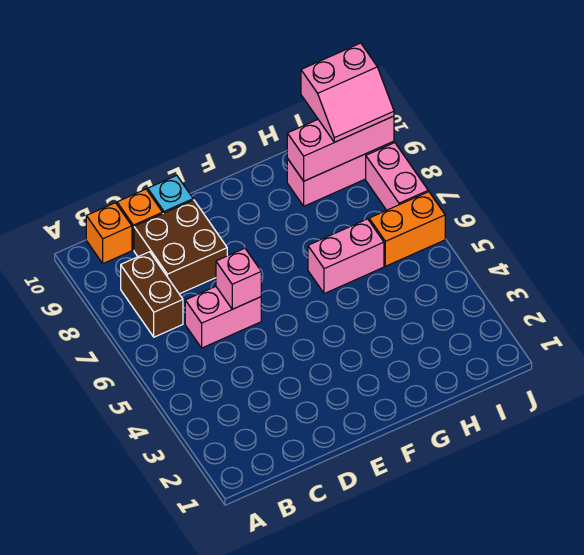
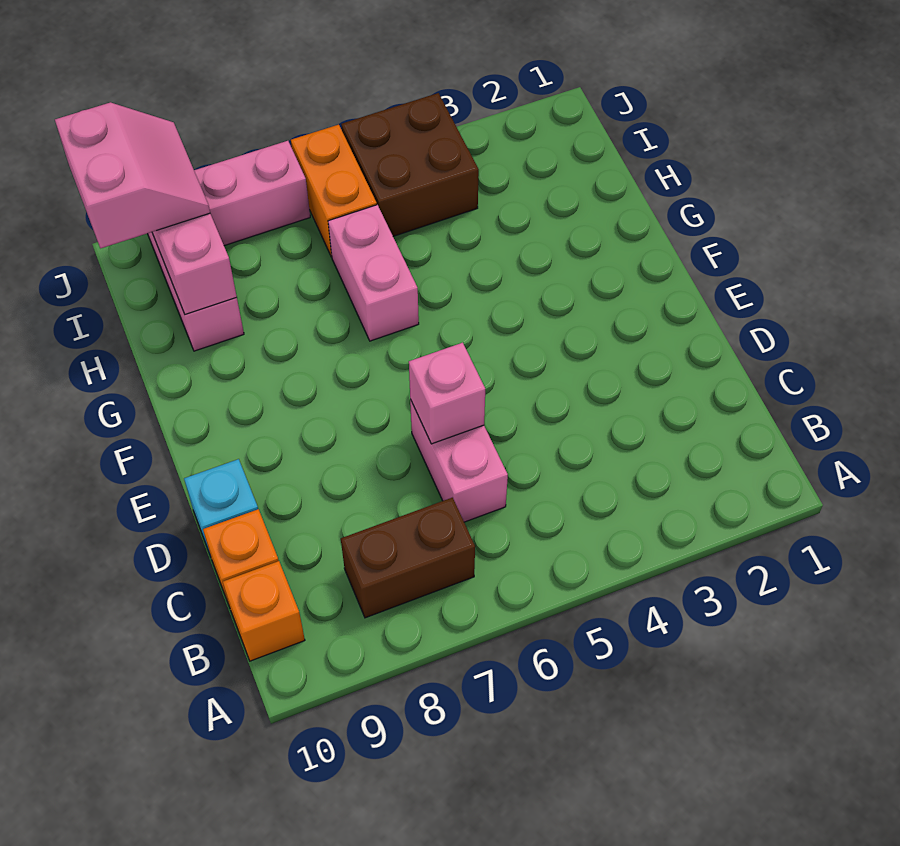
brown 2x2 brick [134,200,227,294] -> brown 2x2 brick moved to [341,93,479,236]

